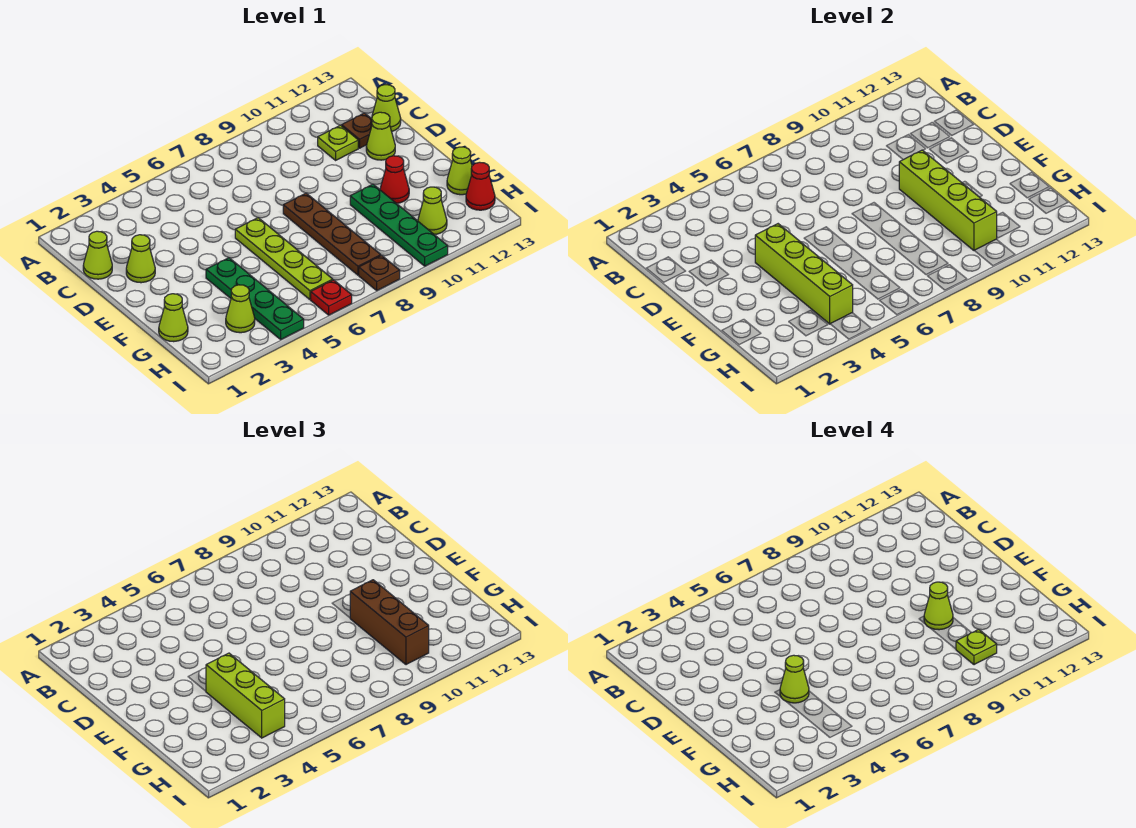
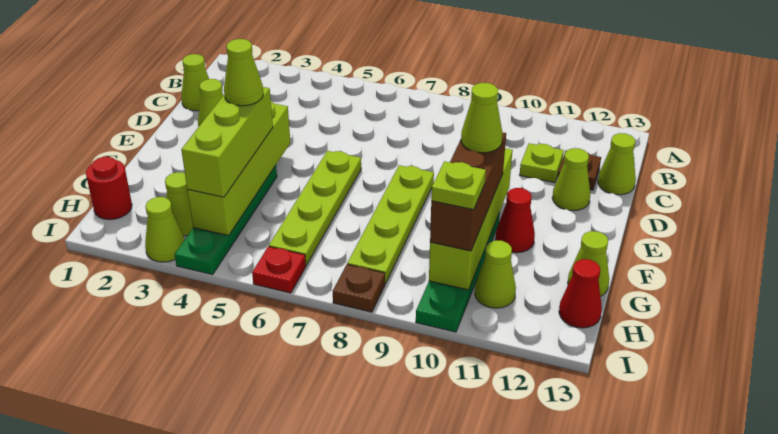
brown 1x4 plate [283,193,381,275] -> lime 1x4 plate [347,165,434,283]
lime 1x1 cone [159,294,188,342] -> lime 1x1 cone moved to [145,197,184,262]
none -> red 1x1 round brick [86,157,132,220]

